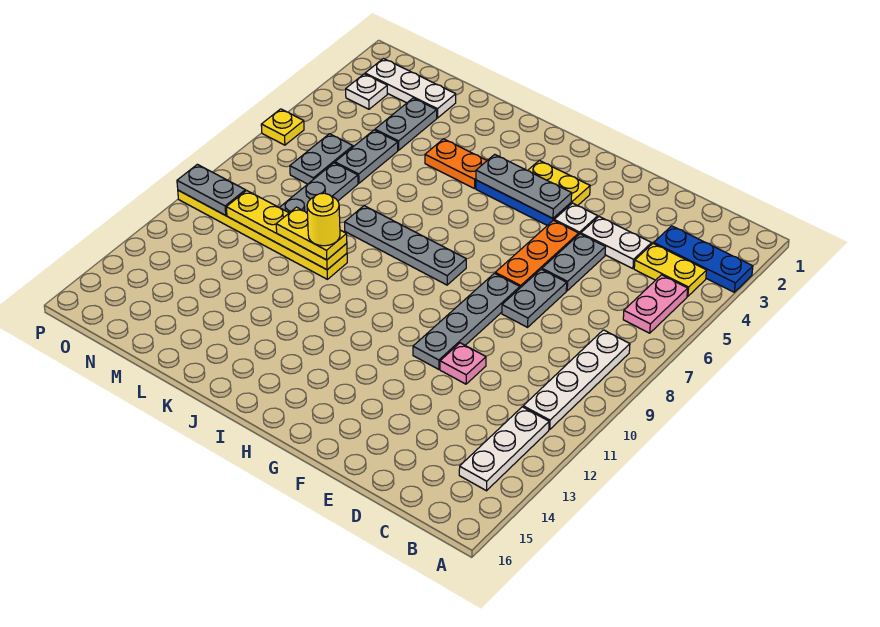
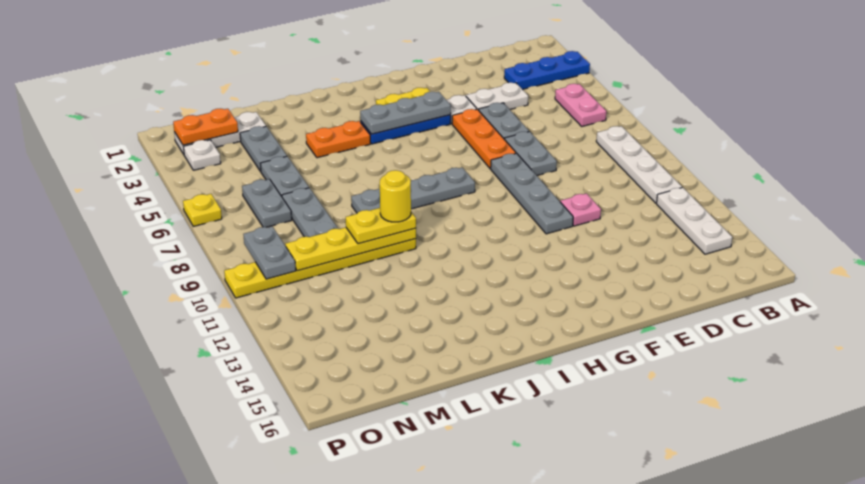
yellow 1x2 plate [634,243,706,296] -> none
none -> orange 1x2 plate [173,109,238,145]
grey 1x2 plate [177,164,245,215] -> grey 1x2 plate turned to [243,226,296,279]

